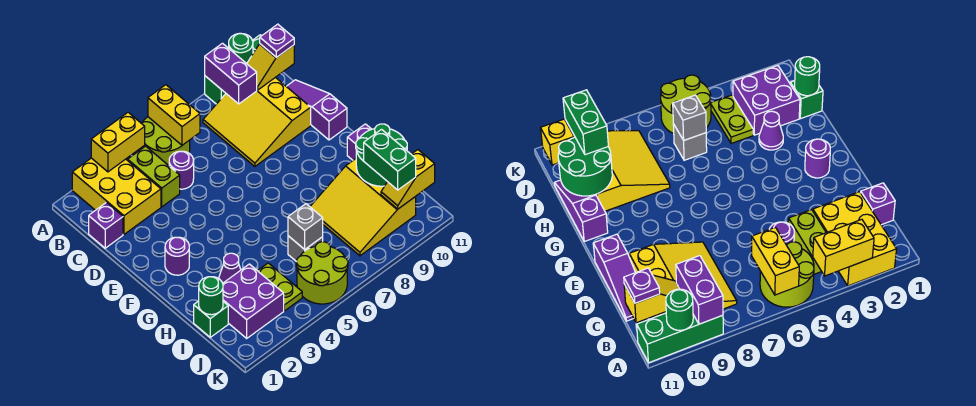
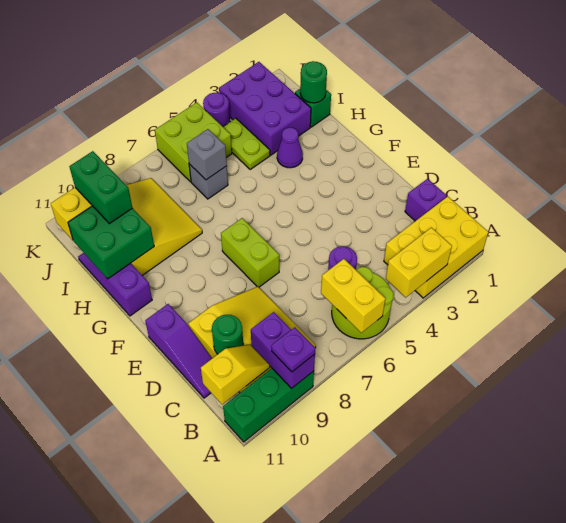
yellow 2x3 brick [72,158,161,234] -> yellow 2x3 brick turned to [384,197,488,298]
green 1x1 round brick [229,33,253,64] -> green 1x1 round brick moved to [212,315,243,354]
lime 1x2 brick [128,146,180,207] -> lime 1x2 brick moved to [221,218,279,287]
purple 1x1 plate [260,24,294,58] -> purple 1x1 plate moved to [271,327,315,372]
purple 1x1 round brick [165,237,189,275] -> purple 1x1 round brick moved to [203,93,230,127]
green 2x2 round brick [356,124,407,186] -> green 2x2 brick [68,206,154,279]
purple 2x2 brick [223,264,284,338] -> purple 2x3 brick [219,62,311,155]
lime 2x2 round brick [296,242,348,304] -> lime 2x2 brick [155,102,232,182]

